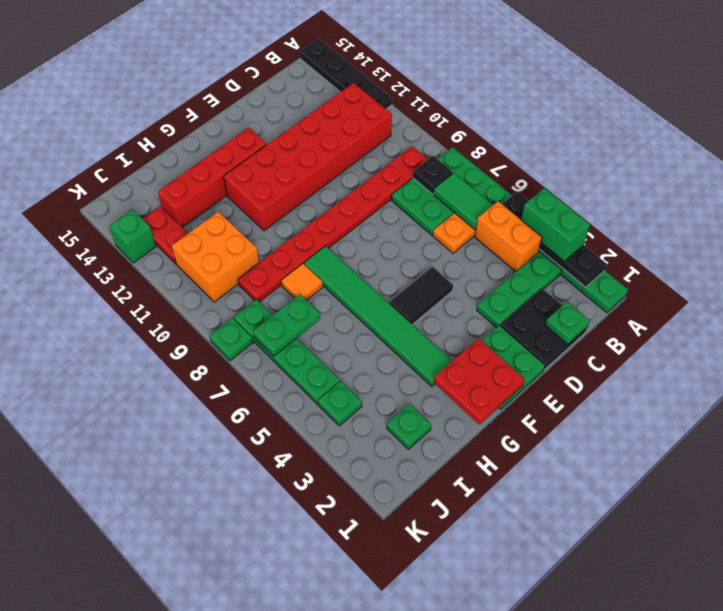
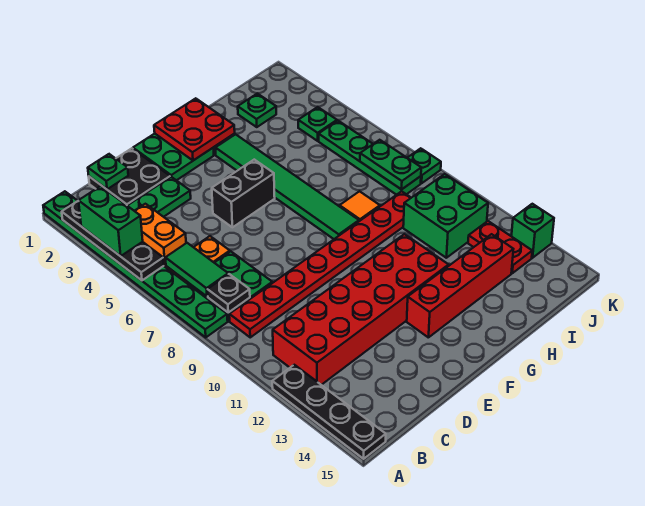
black 1x2 tile [389,267,453,325] -> black 1x2 brick [212,160,275,227]
green 1x2 plate [253,294,320,356] -> green 1x2 plate turned to [360,140,421,189]
orange 2x2 brick [172,212,259,302] -> green 2x2 brick [403,174,488,258]

